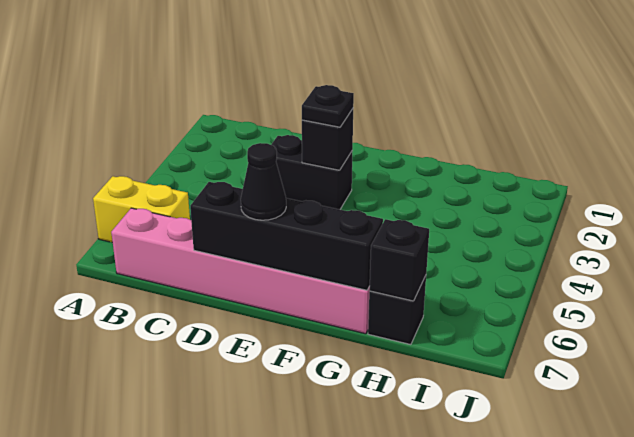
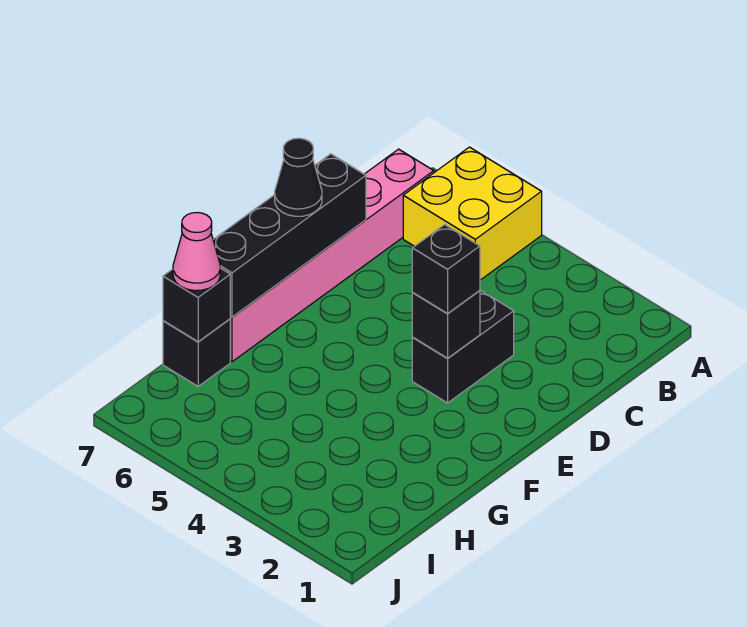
yellow 1x2 brick [93,176,190,243] -> yellow 2x2 brick [403,147,542,280]
black 1x1 plate [302,85,354,127] -> black 1x1 brick [412,225,480,314]
none -> pink 1x1 cone [173,212,220,291]

